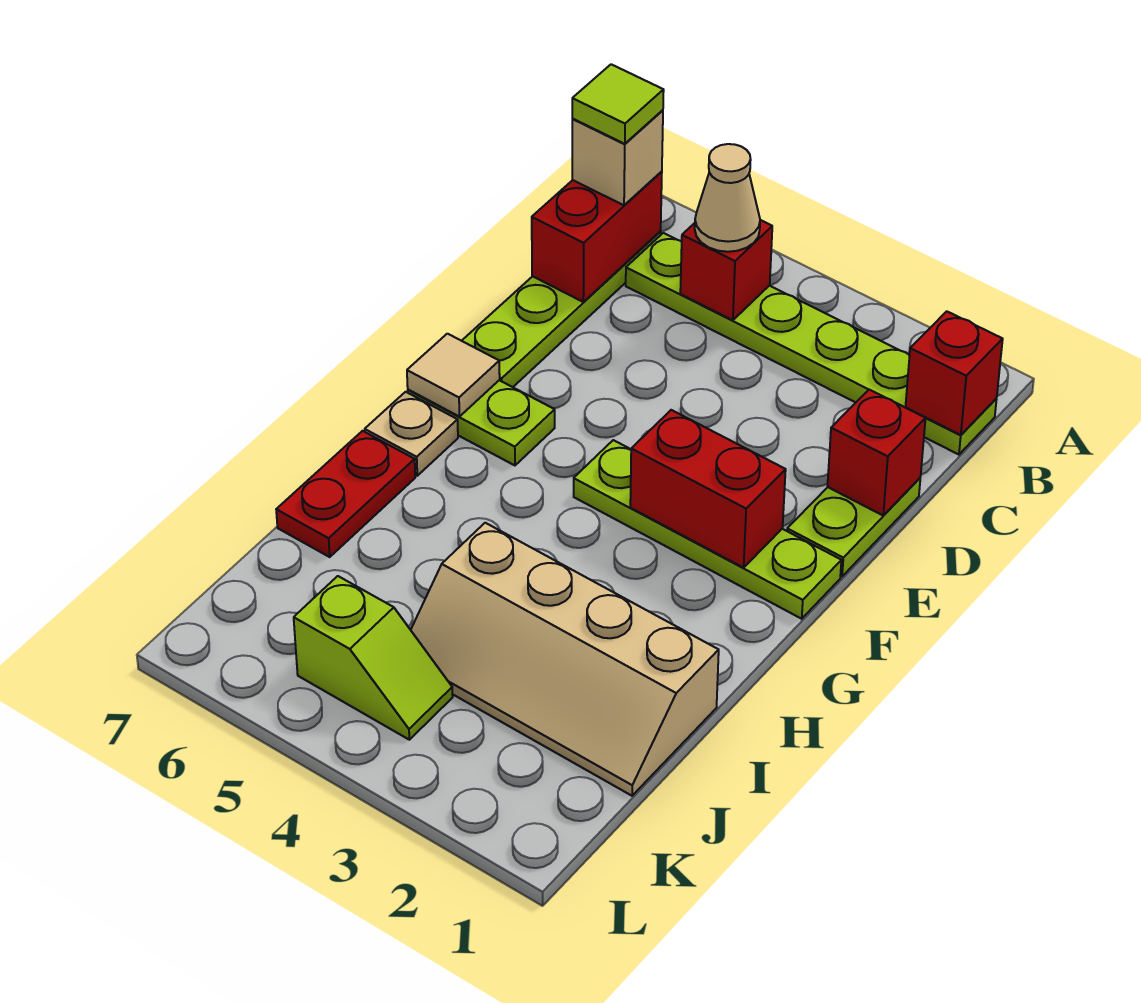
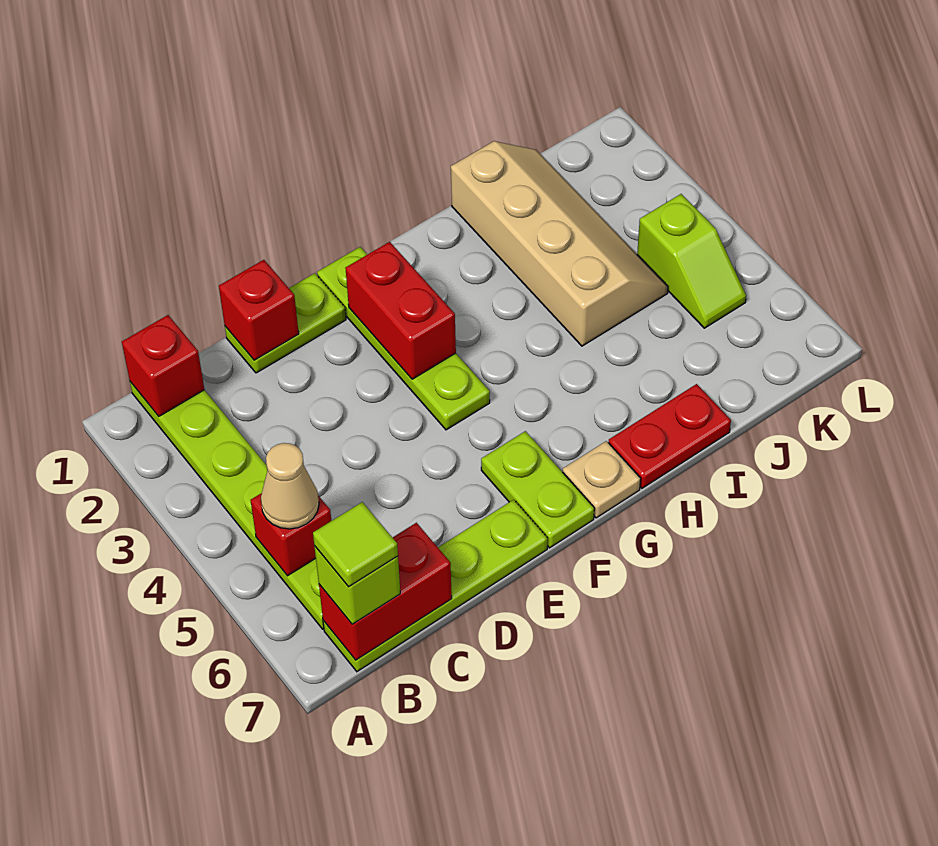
tan 1x1 brick [572,110,663,205] -> lime 1x1 brick [314,546,400,624]
tan 1x1 tile [407,334,500,417] -> none
lime 1x2 slope [294,576,453,740] -> lime 1x2 slope turned to [637,194,746,328]

